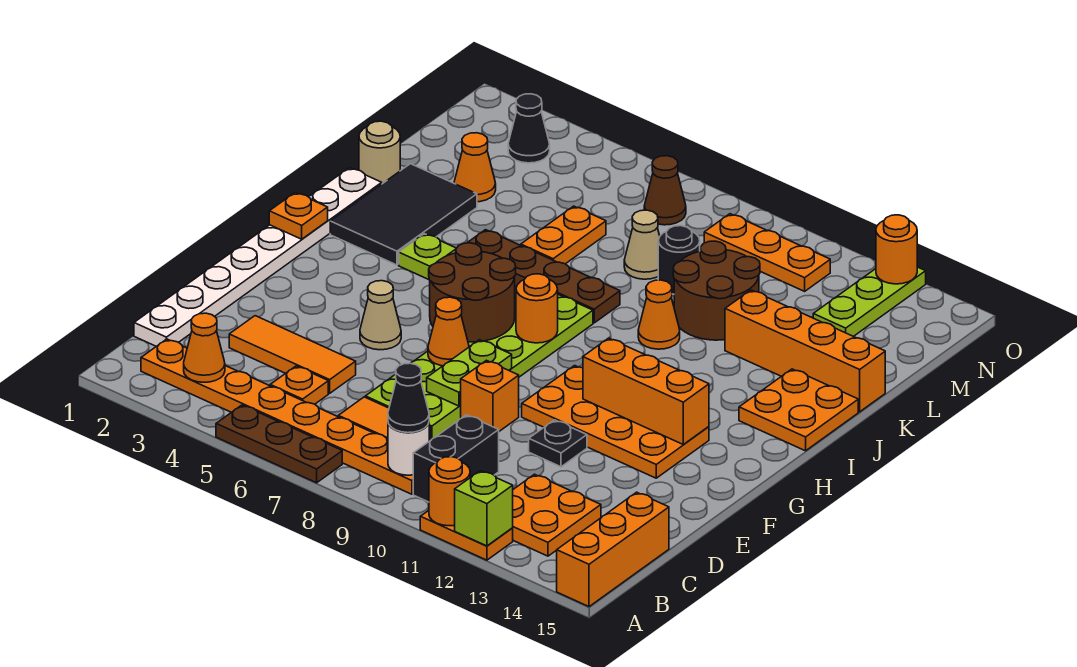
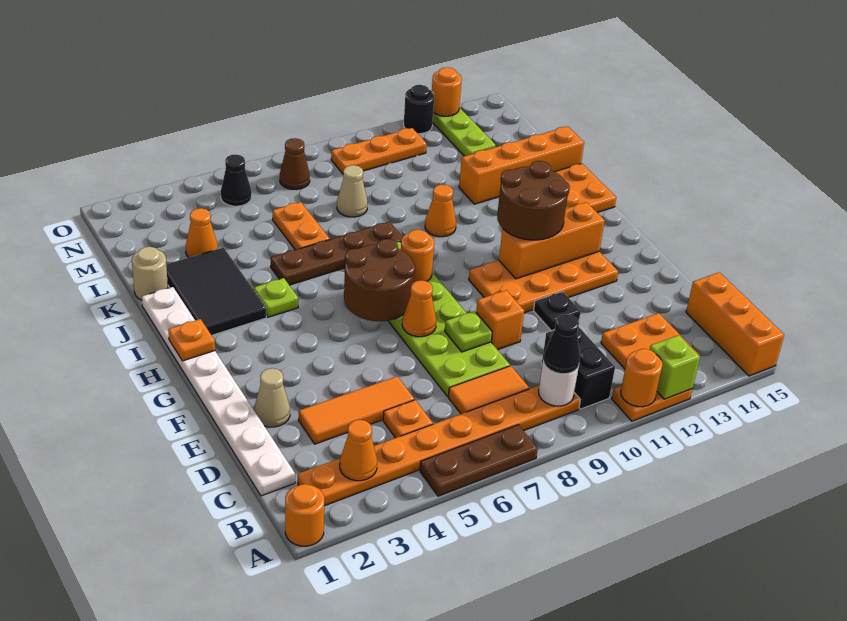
none -> orange 1x1 round brick [285,484,324,546]
lime 1x2 plate [427,340,512,406] -> lime 1x1 plate [445,311,492,352]
tan 1x1 cone [360,281,401,350] -> tan 1x1 cone moved to [254,368,290,427]
brown 2x2 round brick [673,241,760,340] -> brown 2x2 round brick moved to [497,161,570,240]
black 1x1 round brick [658,226,700,294] -> black 1x1 round brick moved to [404,85,434,134]
black 1x1 cone [508,94,550,163] -> black 1x1 cone moved to [221,154,252,206]

